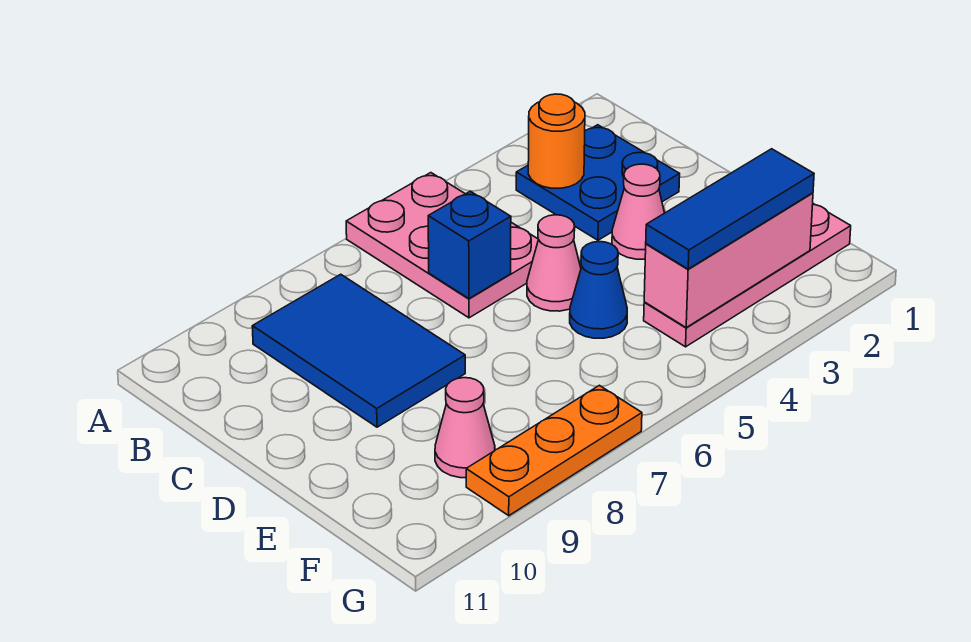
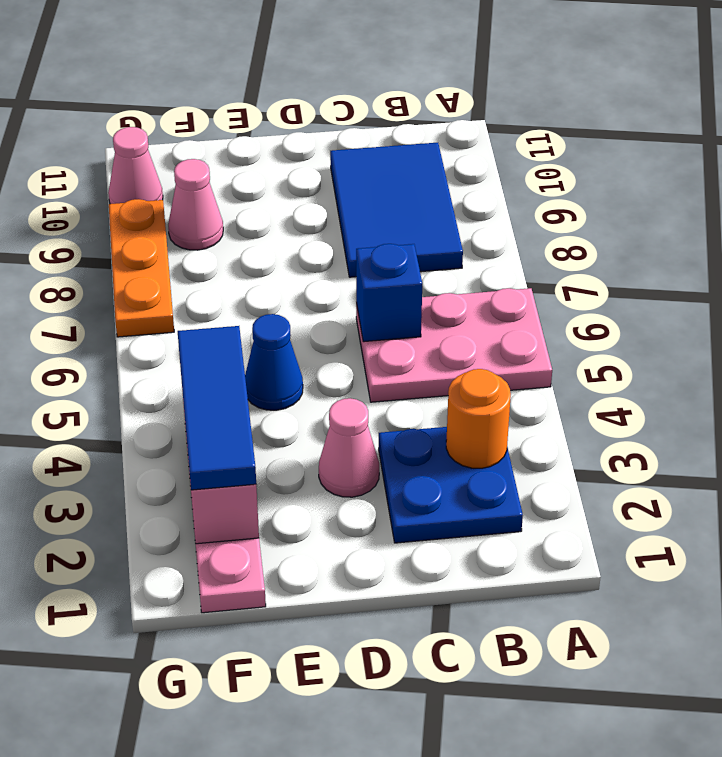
blue 2x3 tile [252,274,465,427] -> blue 2x3 tile turned to [330,143,463,277]
pink 1x1 cone [527,215,581,311] -> pink 1x1 cone moved to [108,127,163,204]

